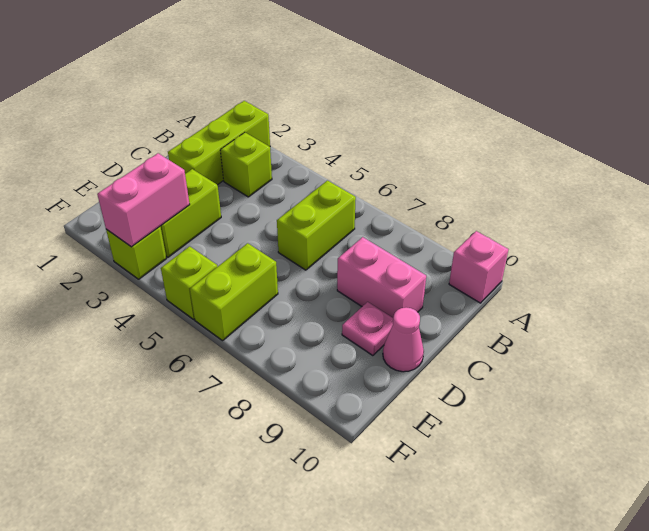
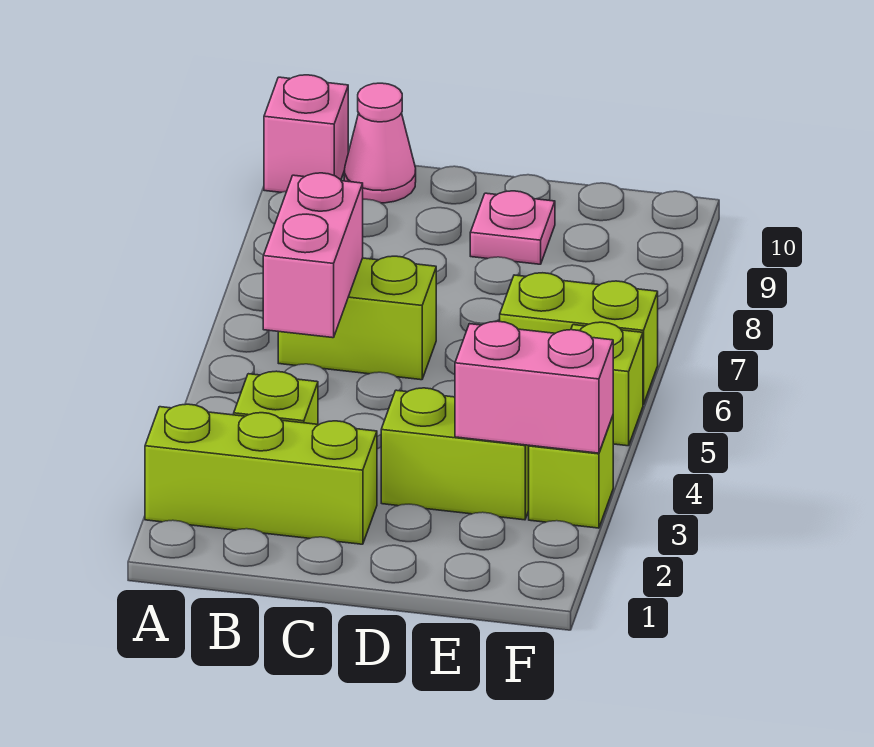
pink 1x2 brick [337,237,426,318] -> pink 1x2 brick moved to [263,173,363,338]
pink 1x1 cone [383,307,424,372] -> pink 1x1 cone moved to [344,83,416,203]

